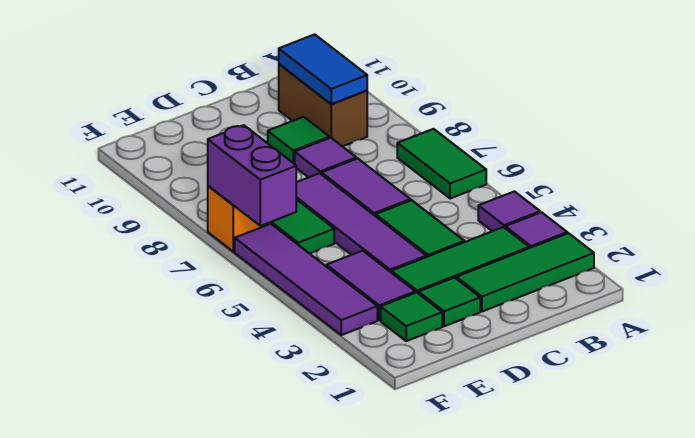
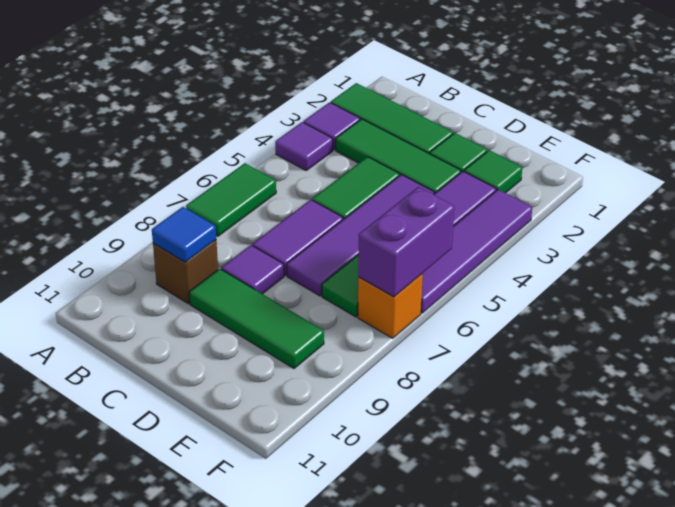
brown 1x2 brick [279,64,367,147] -> brown 1x1 brick [153,240,218,304]
blue 1x2 tile [279,34,367,104] -> blue 1x1 tile [152,207,216,262]
green 1x1 tile [268,117,329,164] -> green 1x3 tile [189,269,324,369]

